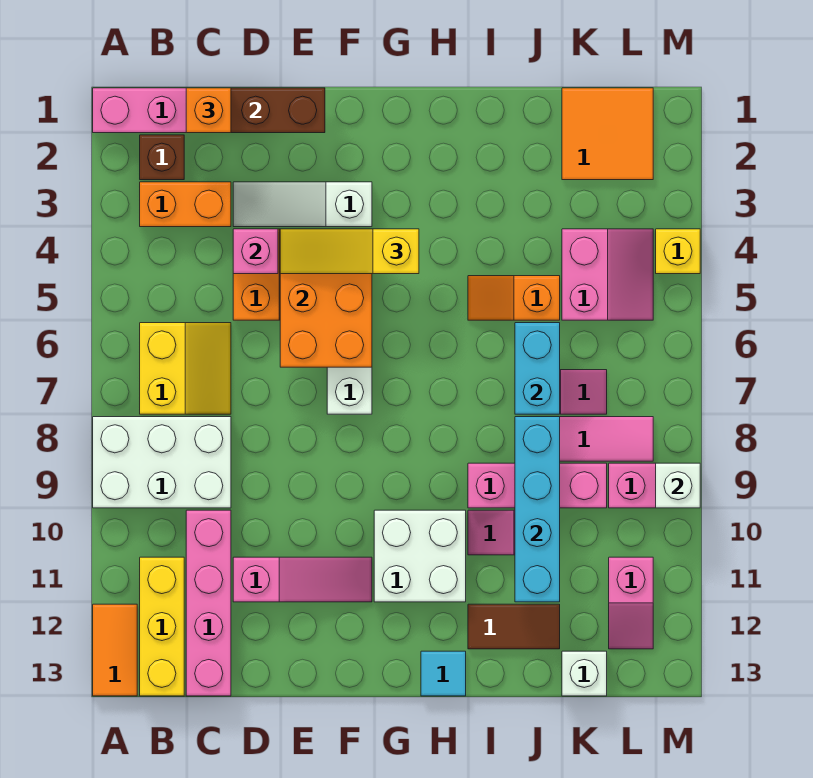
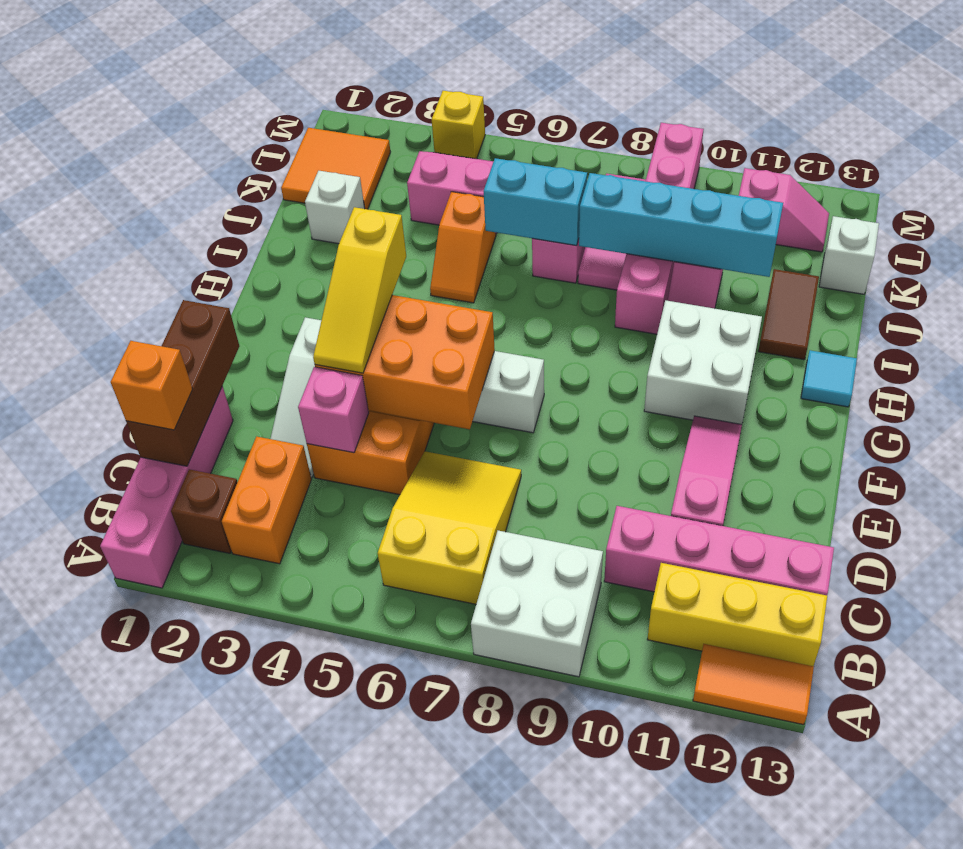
white 2x3 brick [93,417,231,508] -> white 2x2 brick [471,531,603,677]
yellow 2x2 slope [140,323,231,414] -> yellow 2x3 slope [378,451,521,604]
white 1x1 brick [656,463,700,508] -> white 1x1 brick moved to [305,171,365,244]

